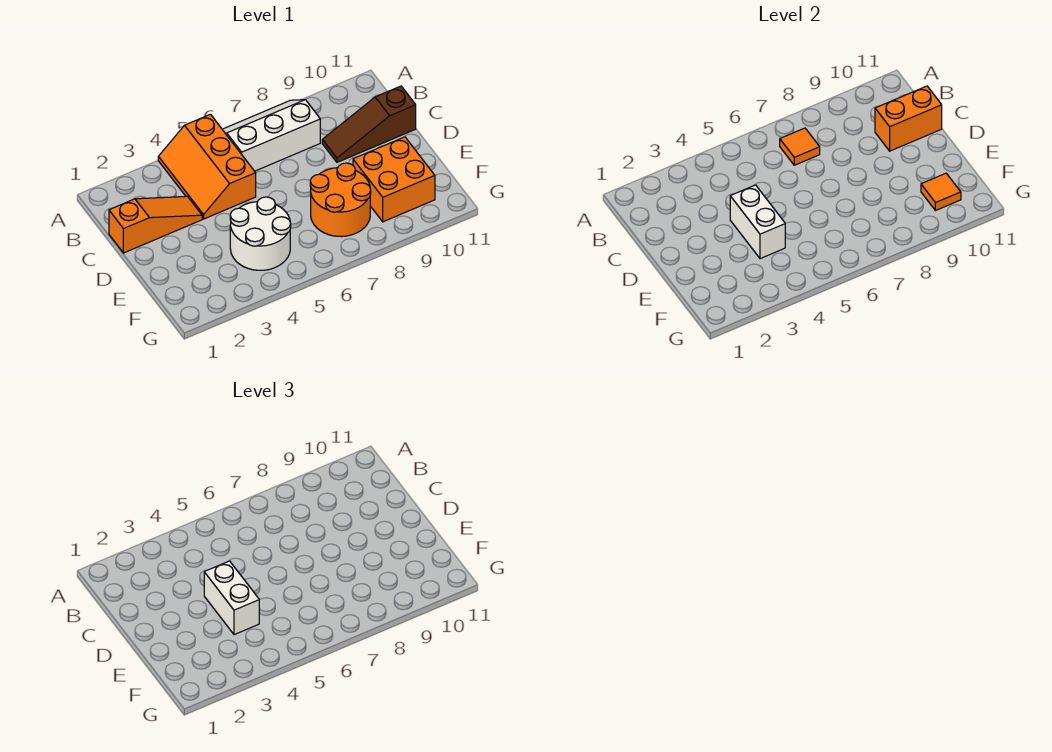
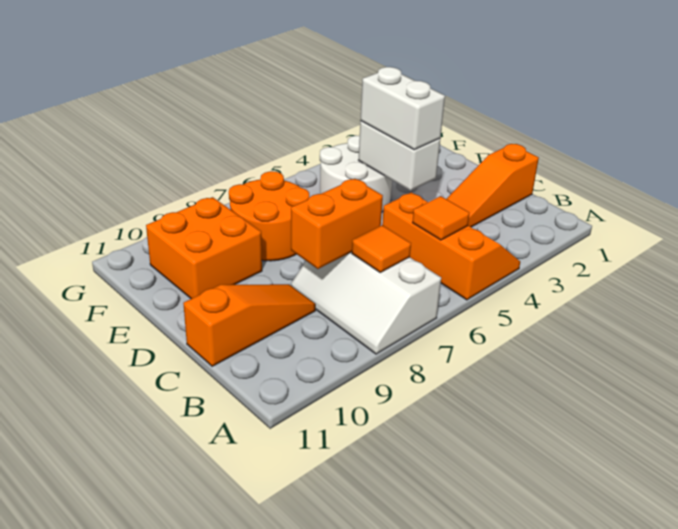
white 2x3 slope [222,100,320,171] -> white 2x3 slope turned to [291,252,441,354]
brown 1x3 slope [322,86,416,162] -> orange 1x3 slope [183,284,315,366]
orange 1x2 brick [875,86,942,151] -> orange 1x2 brick moved to [291,179,383,269]
orange 1x1 tile [921,173,961,211] -> orange 1x1 tile moved to [412,196,469,240]

